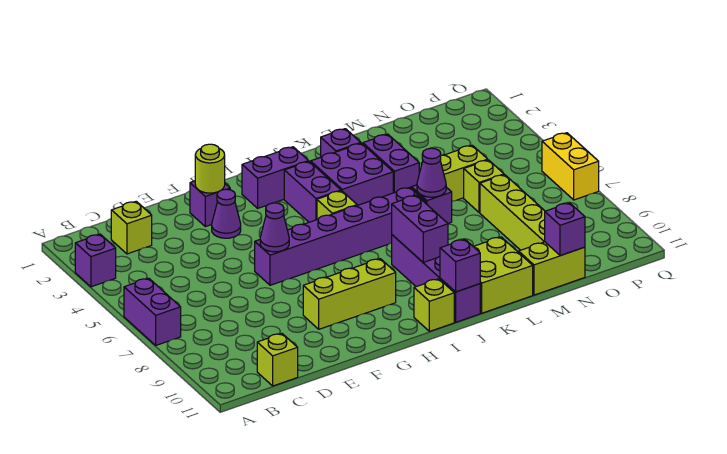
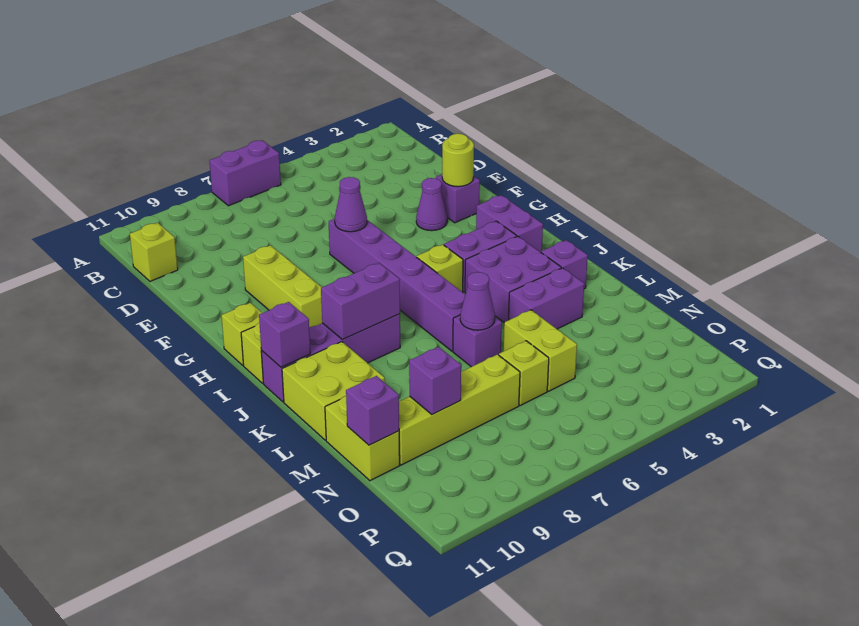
purple 1x1 brick [75,234,116,287] -> purple 1x1 brick moved to [409,347,461,414]
lime 1x1 brick [111,201,152,254] -> lime 1x1 brick moved to [221,303,262,365]
yellow 1x2 brick [542,133,599,200] -> none

